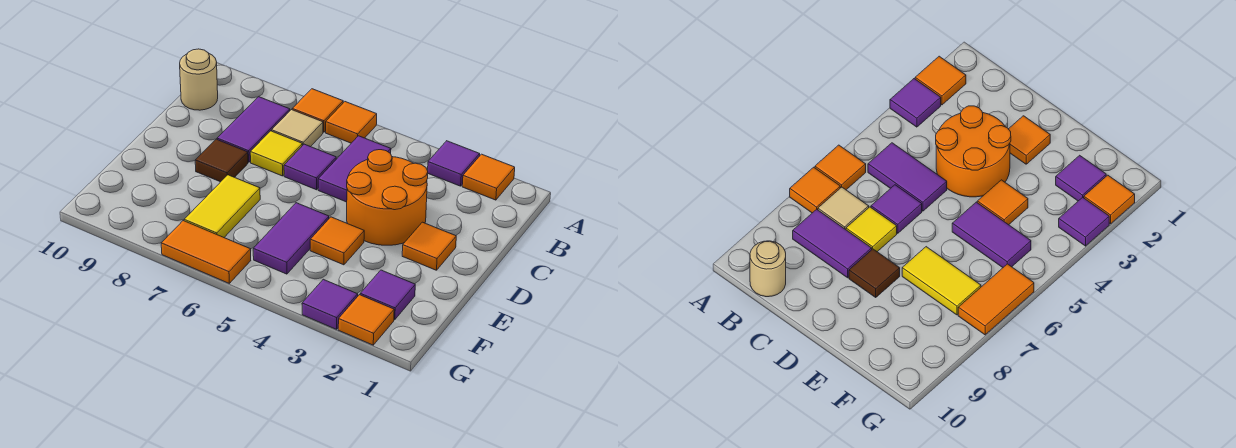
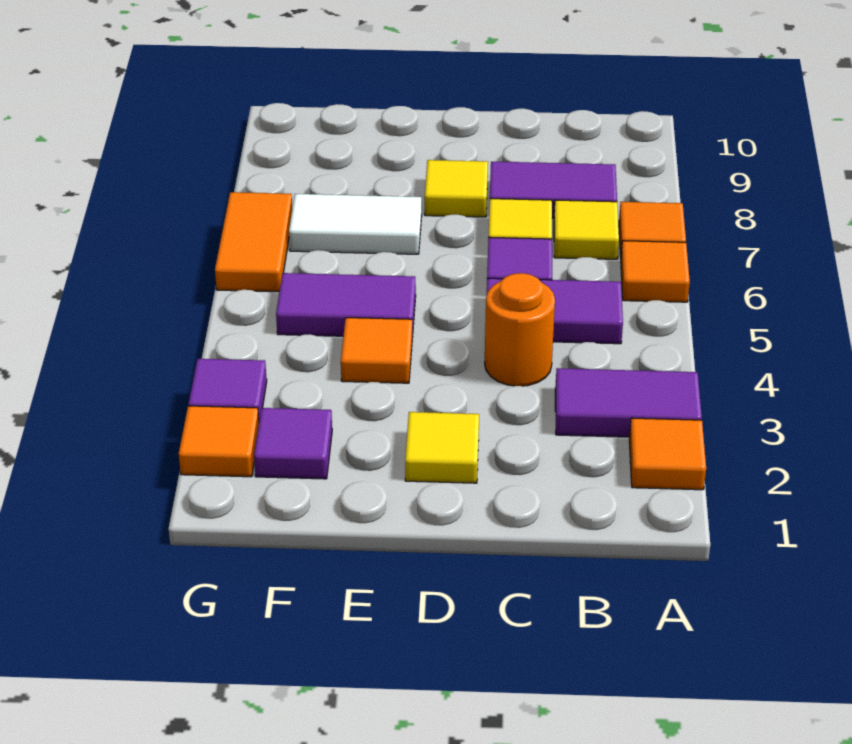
purple 1x1 tile [428,141,480,186] -> purple 1x2 tile [555,368,702,437]
tan 1x1 tile [272,110,323,147] -> yellow 1x1 tile [554,200,619,259]
tan 1x1 round brick [180,49,218,110] -> none
orange 2x2 round brick [347,150,428,245] -> orange 1x1 round brick [485,273,555,386]
orange 1x1 tile [402,222,456,270] -> yellow 1x1 tile [405,412,479,483]
brown 1x1 tile [195,139,248,182] -> yellow 1x1 tile [425,160,488,217]
yellow 1x2 tile [184,175,260,237] -> white 1x2 tile [289,194,422,254]

